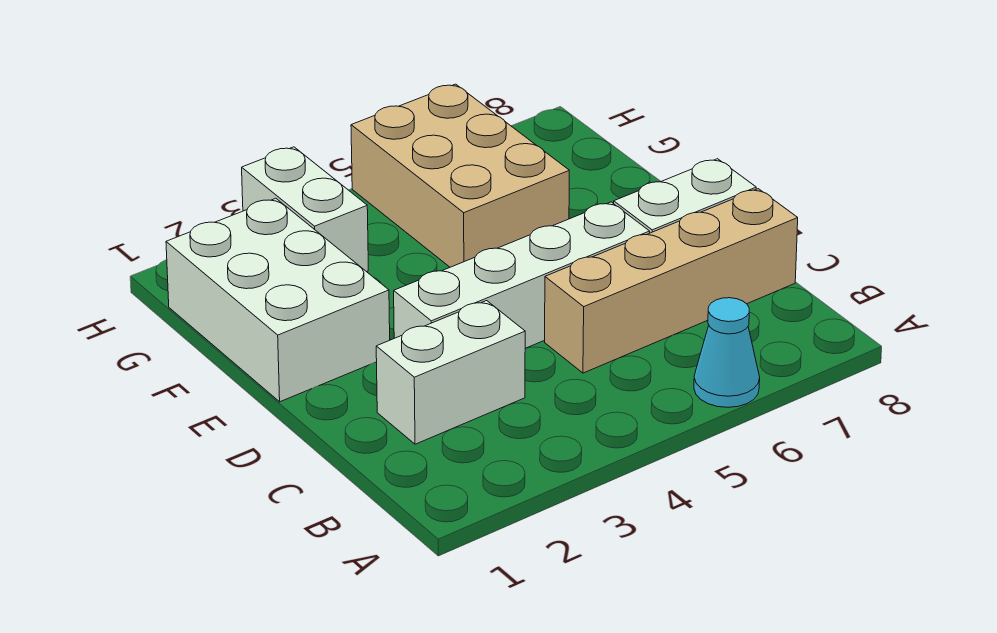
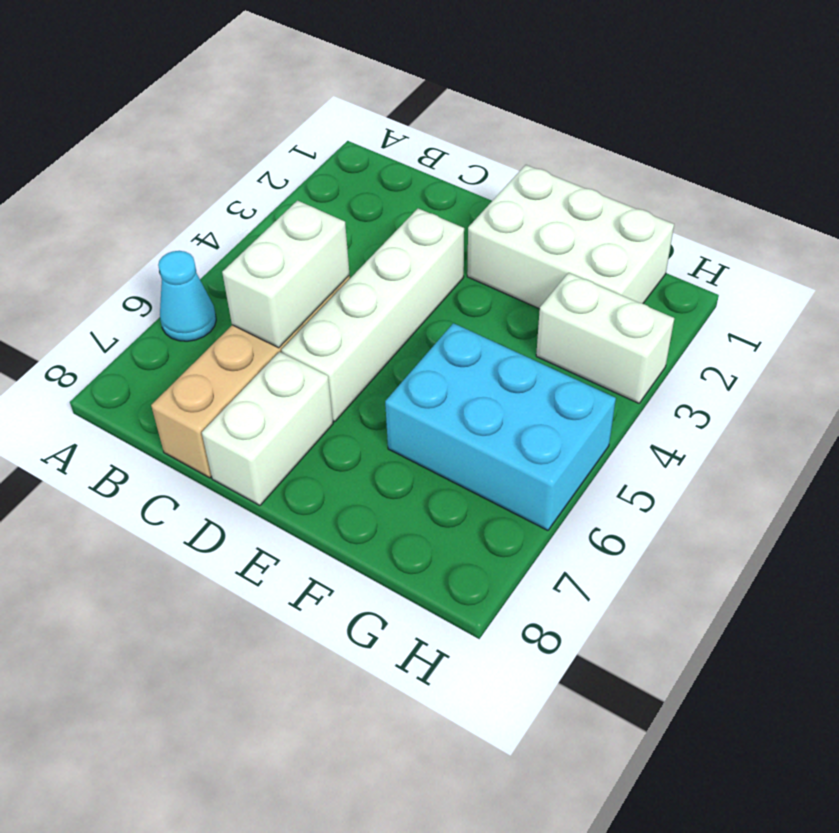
white 1x2 brick [376,301,525,444] -> white 1x2 brick moved to [222,201,350,348]
tan 2x3 brick [351,84,569,267] -> cyan 2x3 brick [385,323,616,530]

